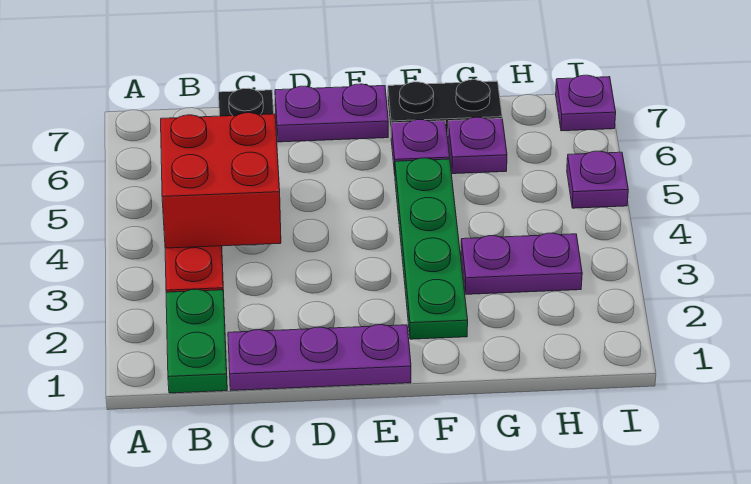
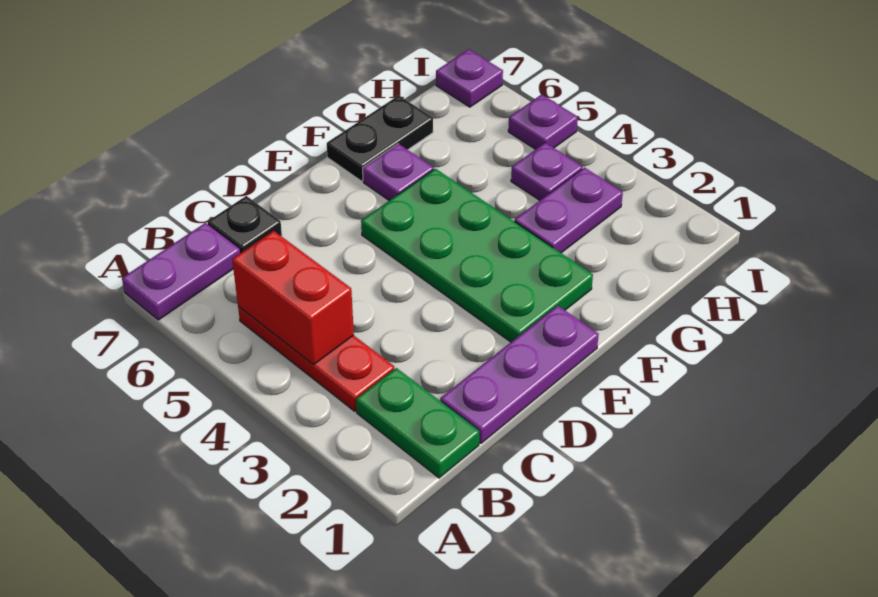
red 2x2 brick [161,113,281,248] -> red 1x2 brick [232,231,354,365]
purple 1x2 plate [275,84,388,142] -> purple 1x2 plate moved to [122,223,240,320]
green 1x4 plate [395,158,468,339] -> green 2x4 plate [361,169,593,342]
purple 1x1 plate [448,117,507,174] -> purple 1x1 plate moved to [511,143,583,200]

